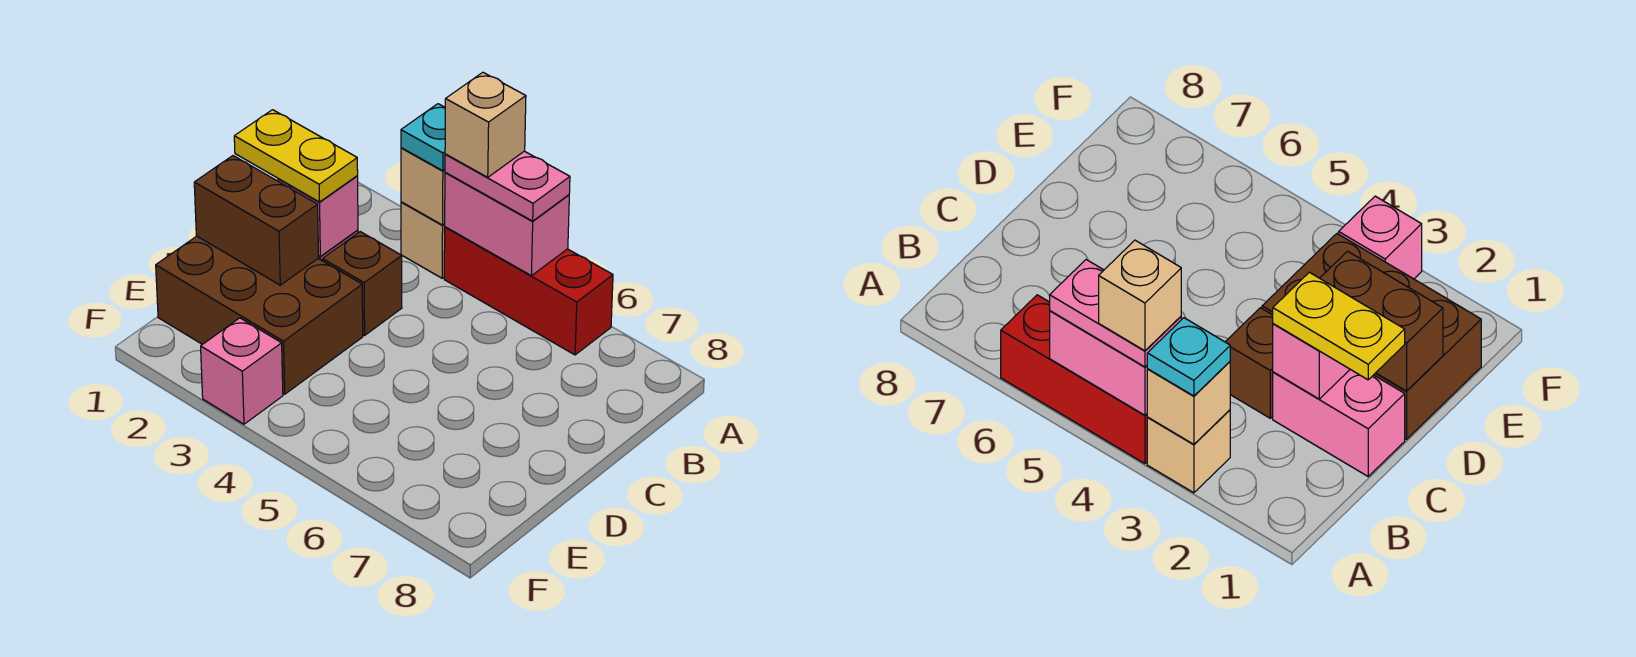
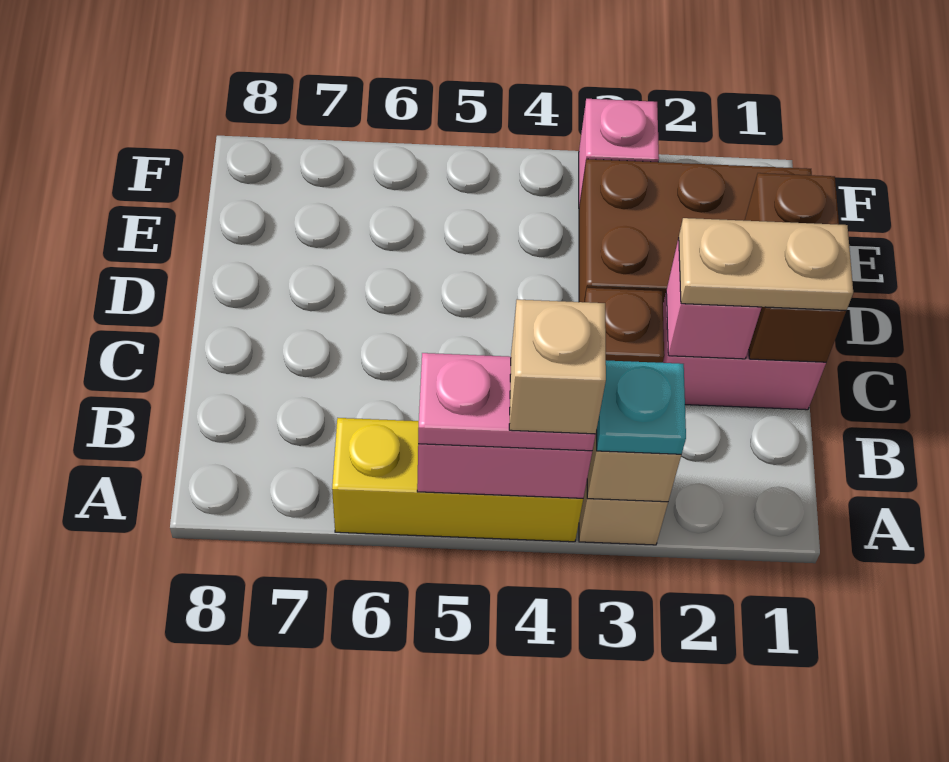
red 1x3 brick [444,227,613,355] -> yellow 1x3 brick [332,418,583,542]
yellow 1x2 plate [234,110,358,202] -> tan 1x2 plate [679,218,853,311]
brown 1x2 brick [194,156,319,285] -> brown 1x2 brick turned to [744,173,846,362]

